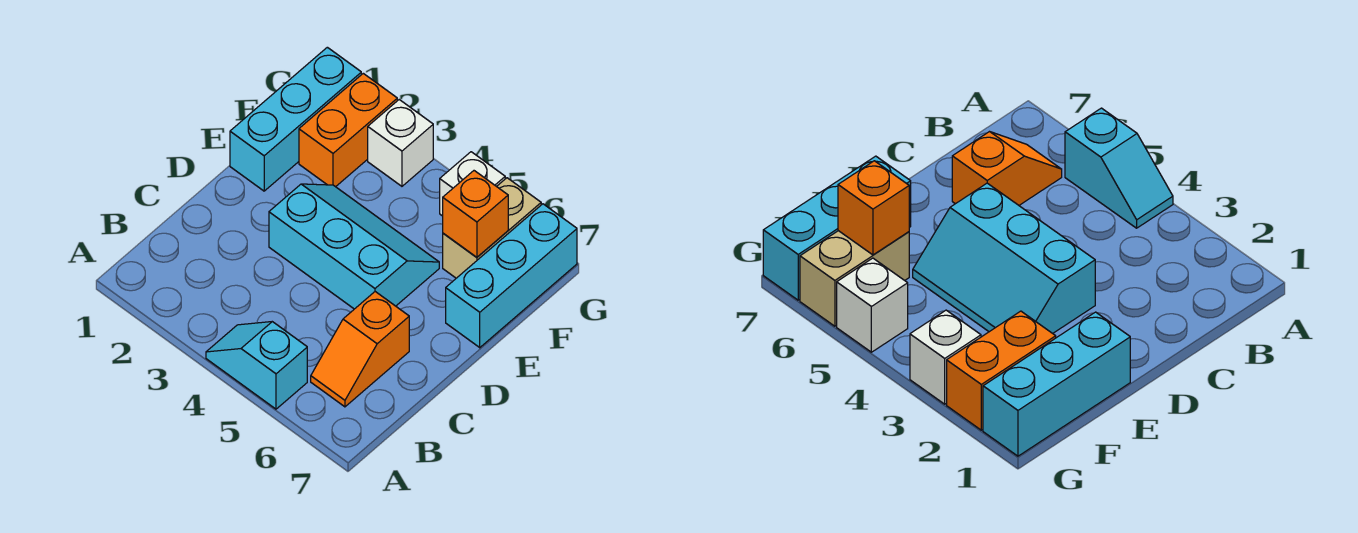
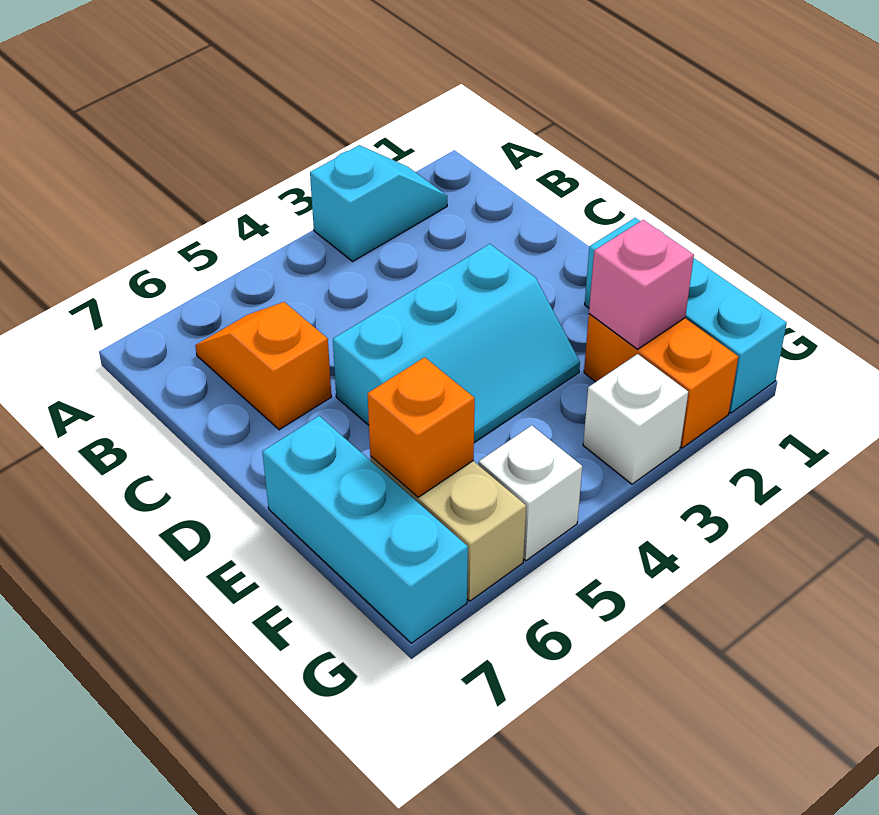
cyan 1x2 slope [206,322,307,409] -> cyan 1x2 slope moved to [310,145,447,261]
none -> pink 1x1 brick [589,220,694,349]

